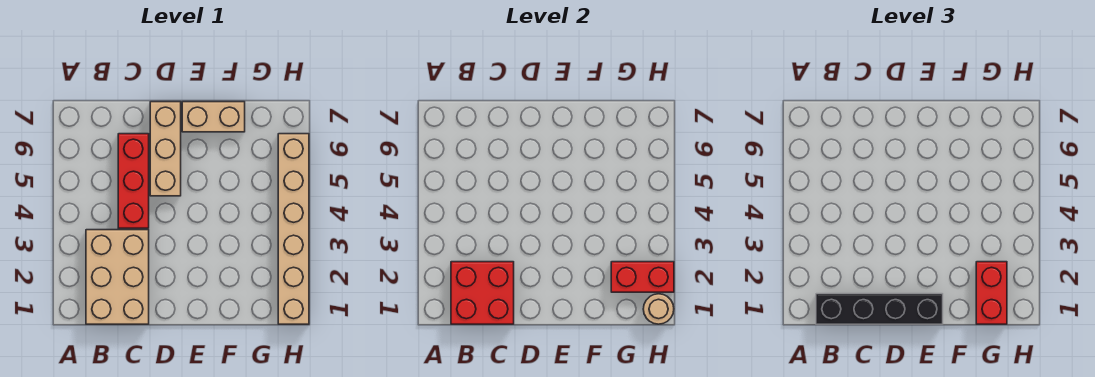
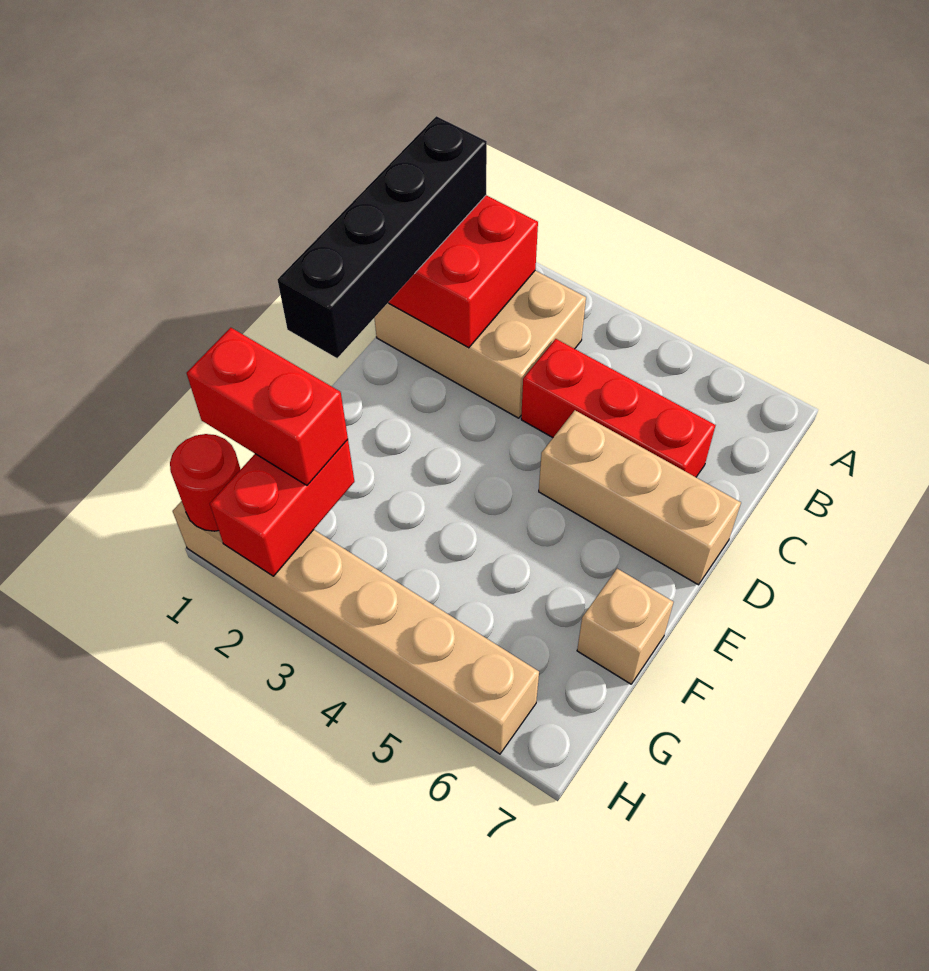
tan 1x2 brick [182,102,245,132] -> tan 1x1 brick [577,569,673,684]
tan 1x1 round brick [643,294,674,324] -> red 1x1 round brick [170,434,241,531]

